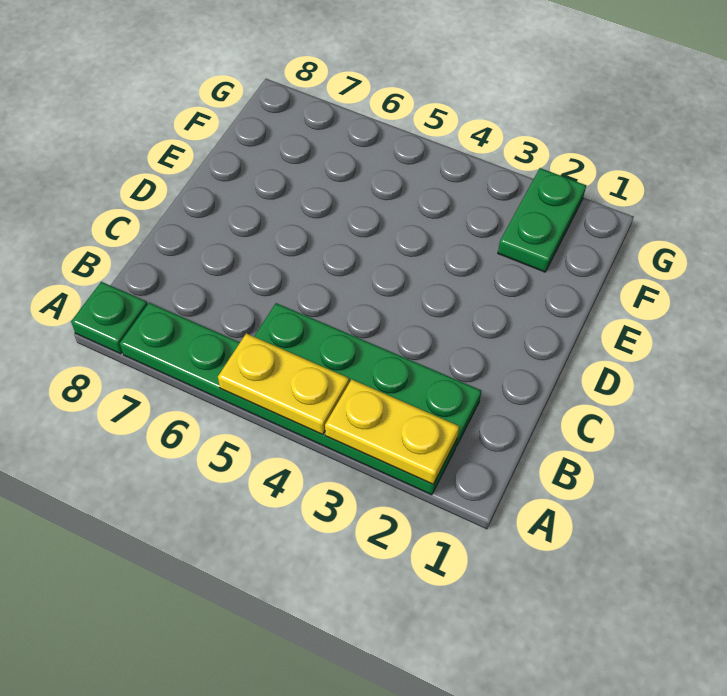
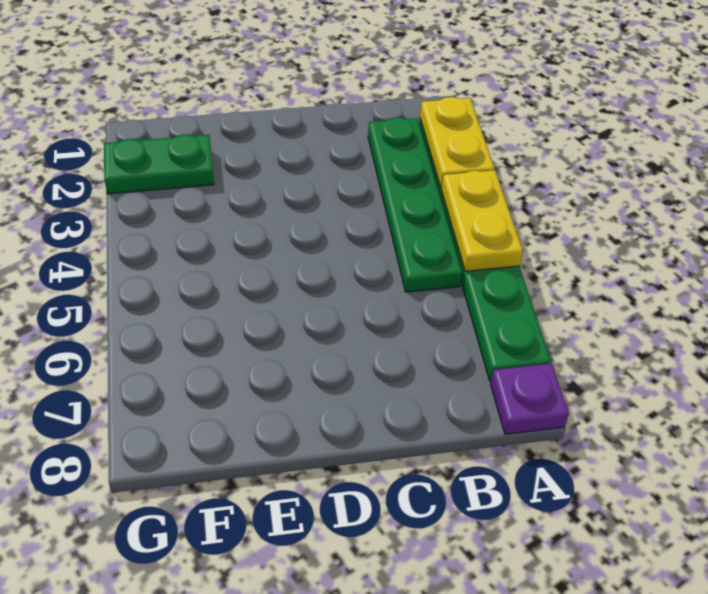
green 1x1 plate [71,282,148,354] -> purple 1x1 plate [490,363,569,434]

